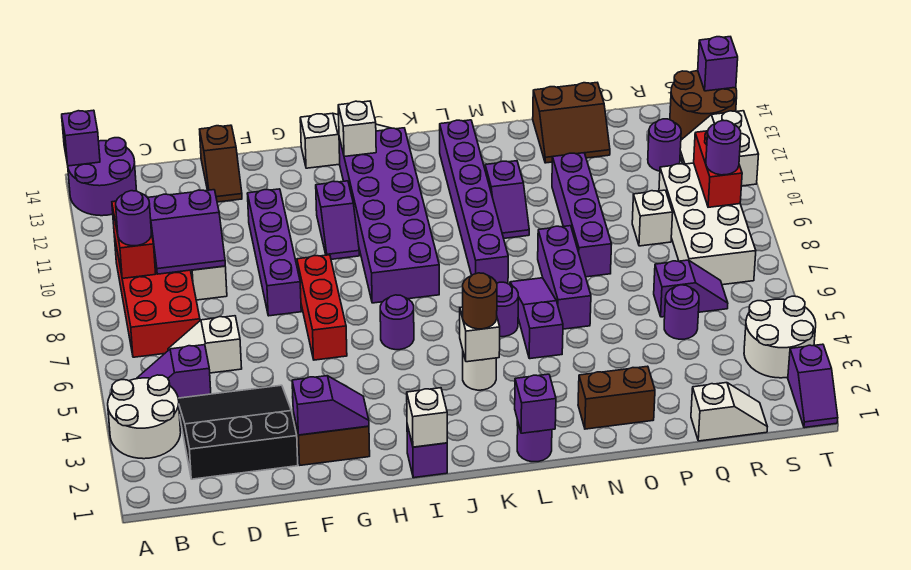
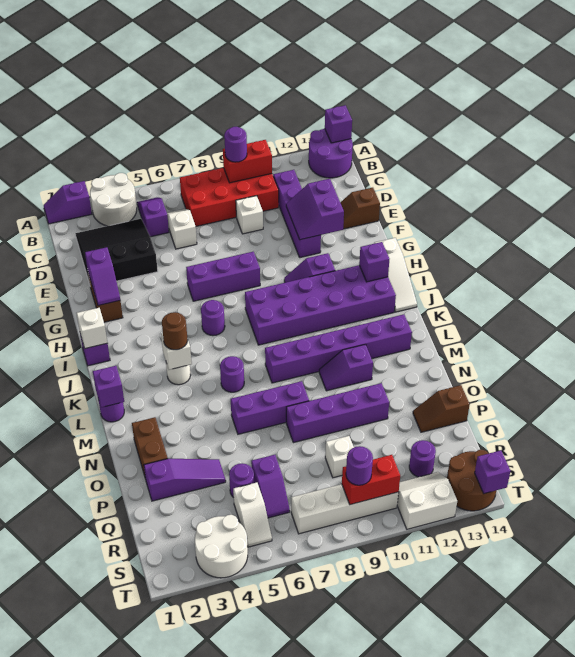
black 3x3 slope [178,385,298,479] -> black 3x3 slope turned to [75,219,158,284]
purple 2x2 slope [148,190,225,274] -> purple 2x2 slope moved to [286,179,344,240]
purple 1x4 brick [247,189,301,316] -> purple 1x4 brick turned to [273,170,321,257]
red 1x3 brick [297,255,347,360] -> purple 1x3 brick [186,252,260,301]
white 1x1 brick [338,101,376,157] -> purple 1x1 brick [359,242,389,282]
purple 1x3 slope [510,278,563,359] -> purple 1x3 slope moved to [144,459,226,501]
brown 2x2 slope [533,83,610,163] -> brown 1x2 slope [413,385,470,432]
white 1x2 slope [691,383,767,441] -> white 1x2 slope moved to [233,482,272,547]
white 2x4 brick [659,163,756,285] -> white 1x4 brick [291,484,399,534]
purple 1x2 slope [788,344,838,428] -> purple 1x2 slope moved to [44,181,92,224]

